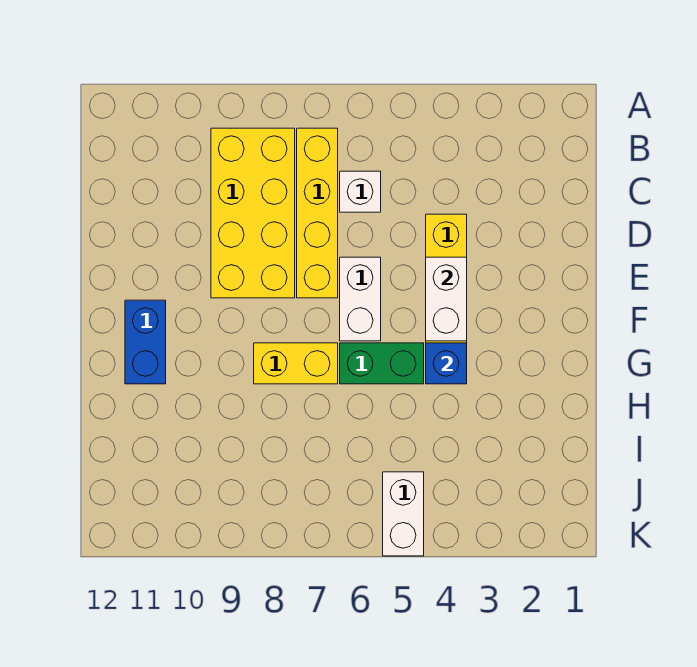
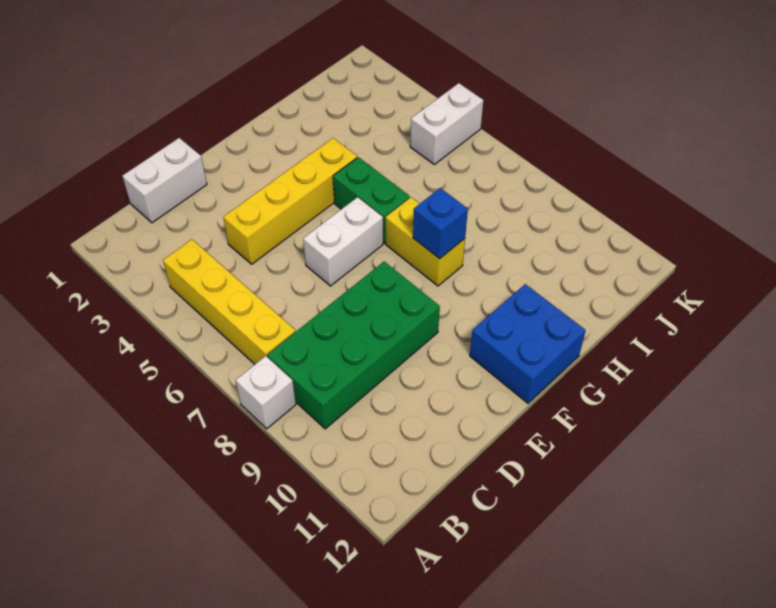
yellow 1x4 brick [297,128,338,298] -> yellow 1x4 brick turned to [163,240,296,364]
yellow 2x4 brick [211,128,295,298] -> green 2x4 brick [267,262,440,429]
white 1x1 brick [340,171,381,212] -> white 1x1 brick moved to [236,356,296,429]
white 1x2 brick [426,257,467,341] -> white 1x2 brick moved to [123,138,207,223]
blue 1x2 brick [125,300,166,384] -> blue 2x2 brick [470,284,586,403]
blue 1x1 brick [426,343,467,384] -> blue 1x1 brick moved to [413,188,468,259]

